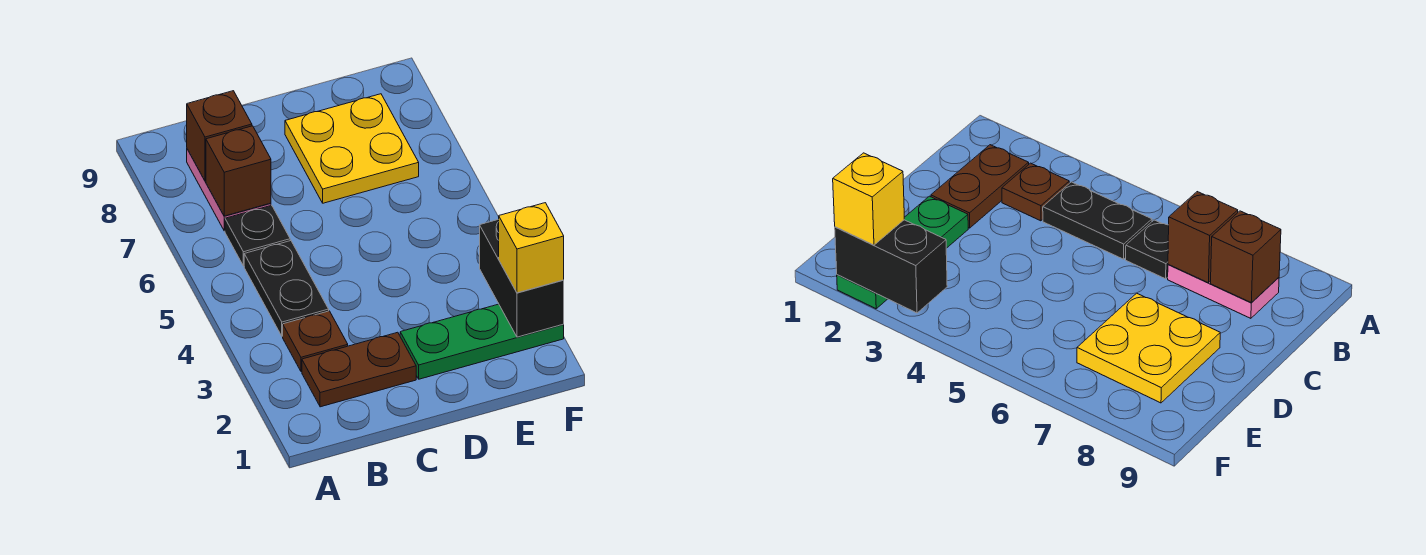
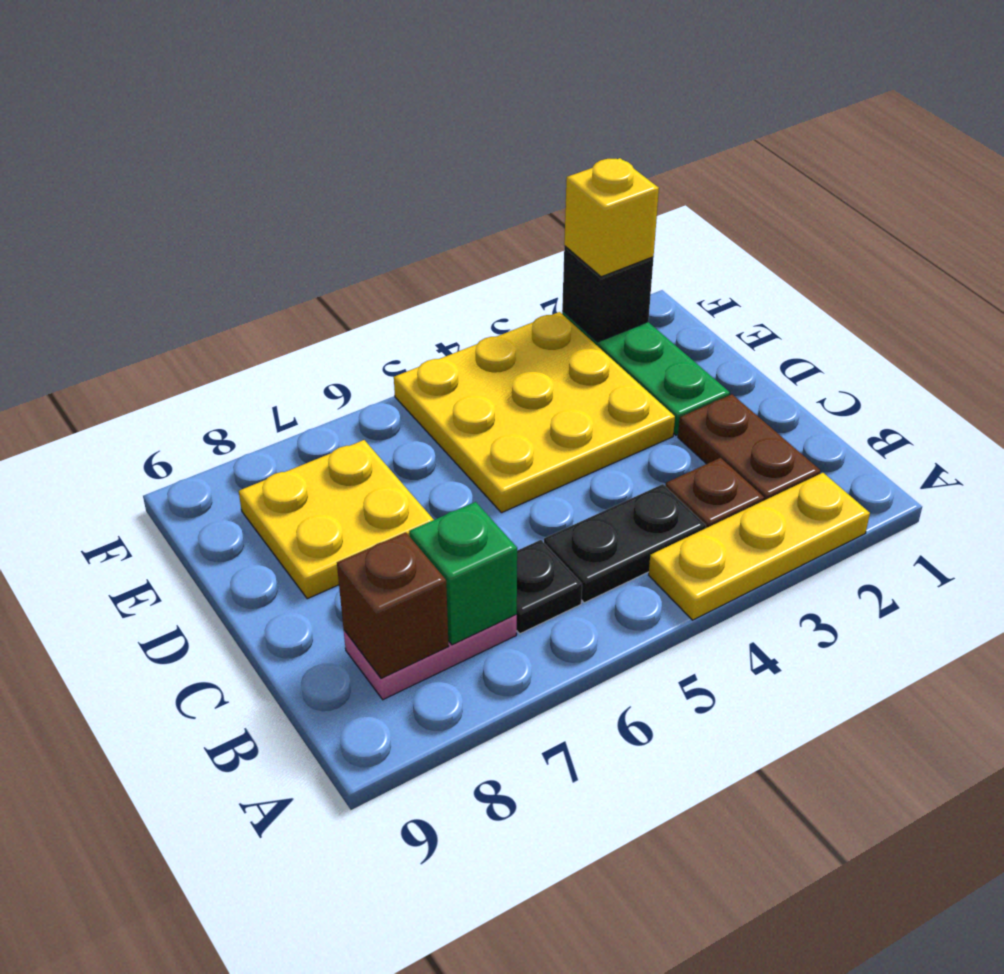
none -> yellow 1x3 plate [649,473,870,620]
brown 1x1 brick [206,126,271,216] -> green 1x1 brick [409,502,517,645]
none -> yellow 3x3 plate [394,312,675,513]
black 1x2 brick [480,219,564,337] -> black 1x1 brick [562,246,653,342]

